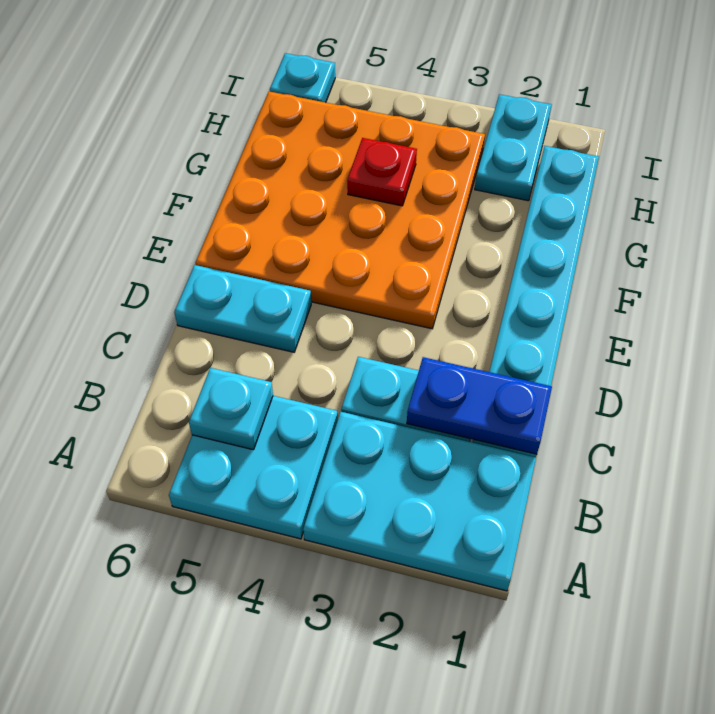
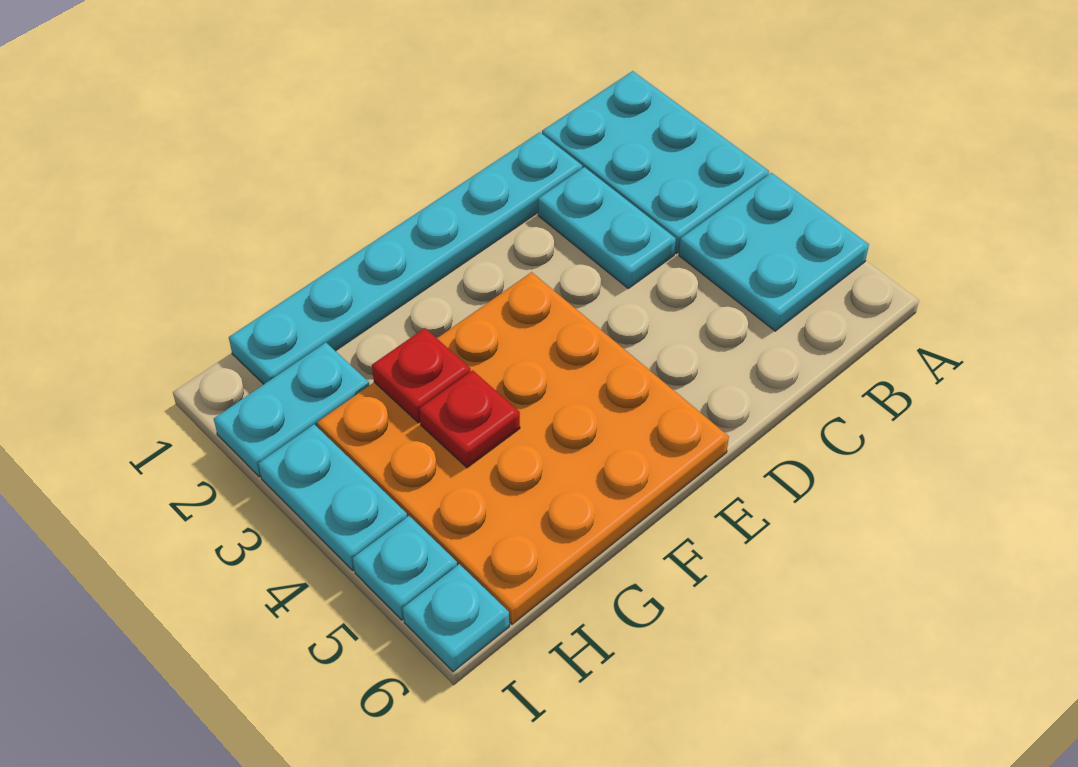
cyan 1x1 plate [189,368,273,450] -> cyan 1x1 plate moved to [353,516,457,620]
blue 1x2 plate [407,357,552,454] -> none
cyan 1x2 plate [174,265,311,352] -> cyan 1x2 plate moved to [258,424,407,571]
none -> red 1x1 plate [372,328,470,423]

